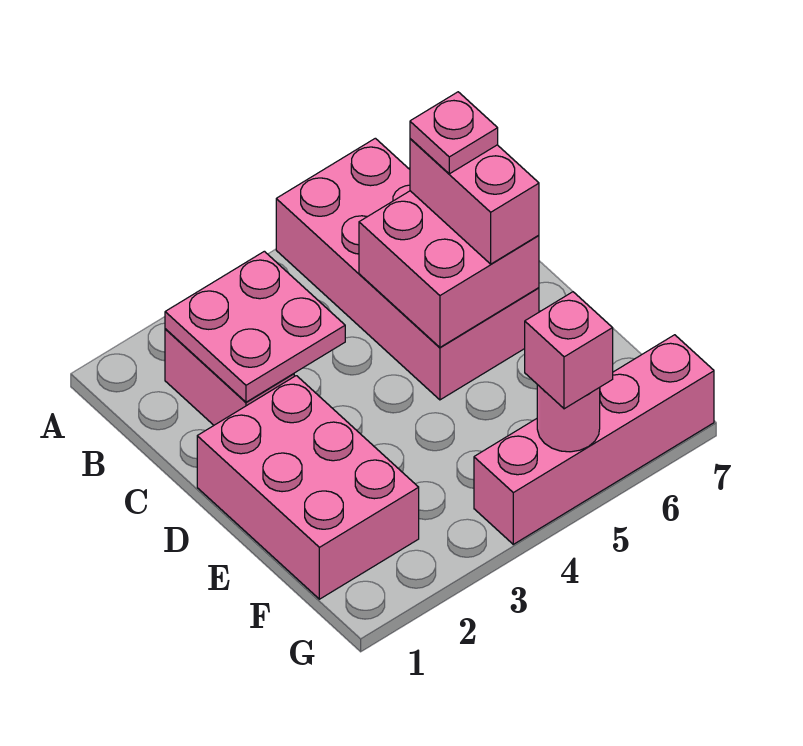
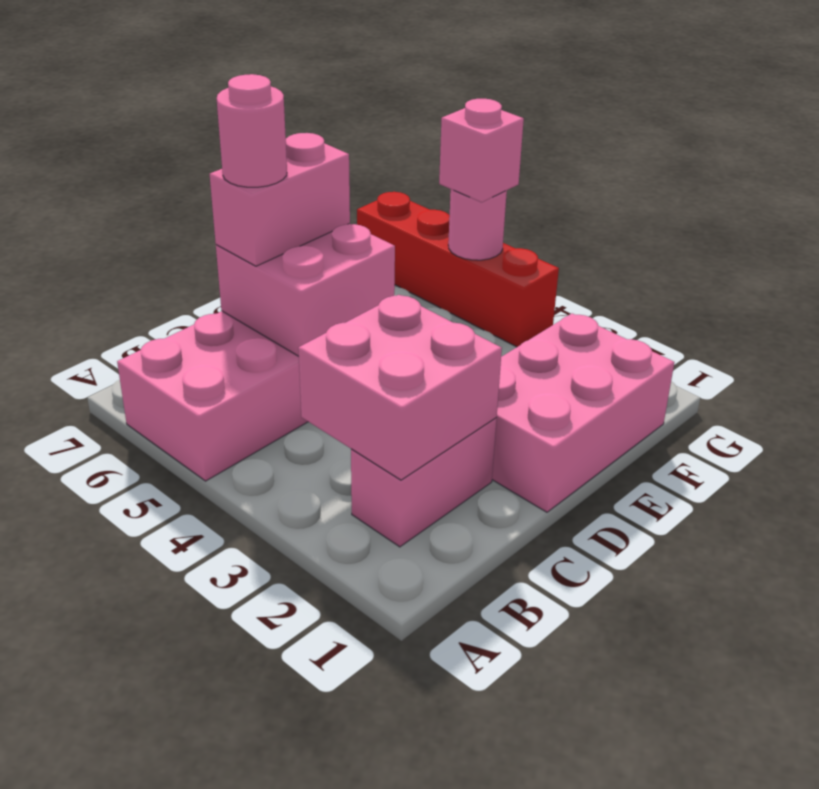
pink 2x2 plate [165,251,345,402] -> pink 2x2 brick [298,295,502,480]
pink 1x1 plate [410,92,498,174] -> pink 1x1 round brick [217,74,287,187]
pink 1x4 brick [474,335,714,544] -> red 1x4 brick [357,192,559,347]

